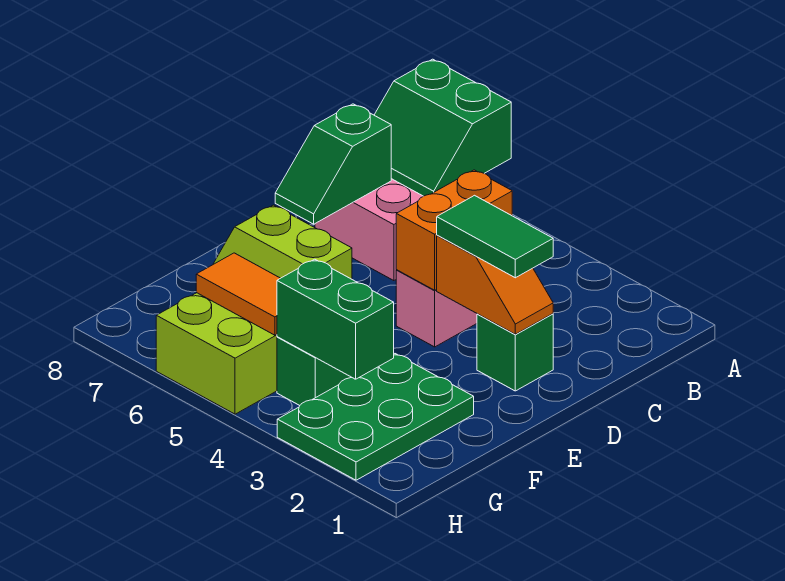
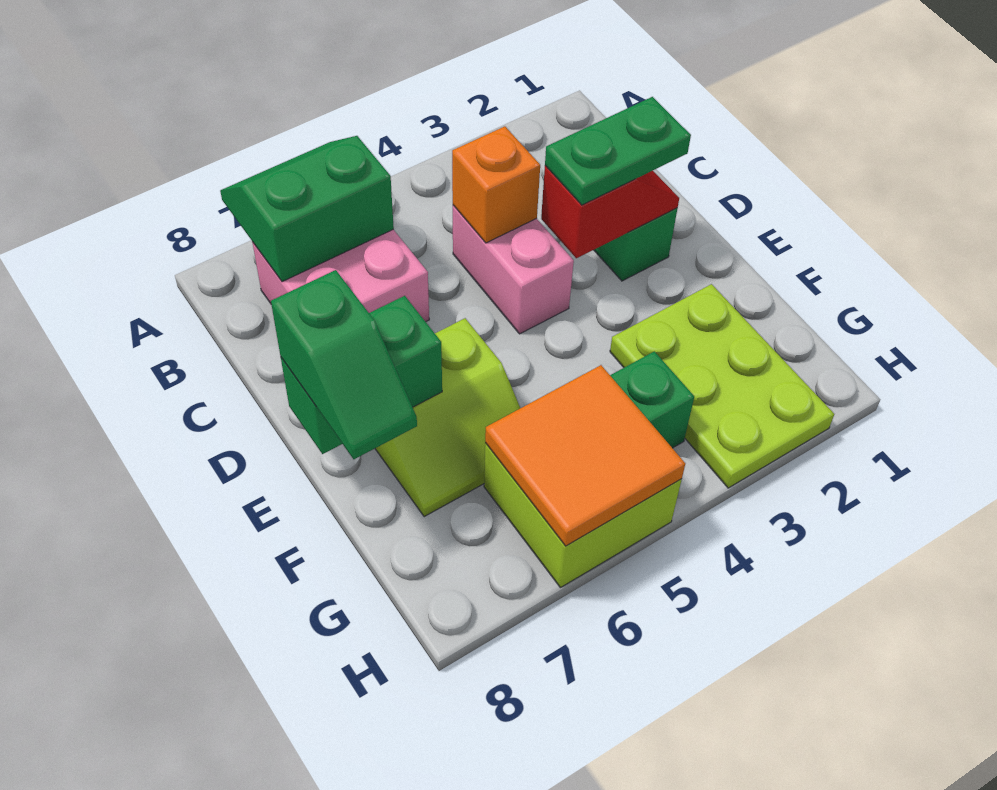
green 2x2 slope [374,59,511,196] -> green 2x2 slope turned to [220,136,394,282]
orange 1x2 brick [396,170,512,290] -> orange 1x1 brick [452,126,540,243]
green 1x2 slope [275,104,391,224] -> green 1x2 slope moved to [271,270,417,459]
orange 1x2 slope [437,235,553,334] -> red 1x2 slope [541,166,679,258]
green 1x2 tile [437,195,553,278] -> green 1x2 plate [545,97,691,205]
green 2x3 plate [277,354,474,480] -> lime 2x3 plate [610,284,834,488]
green 1x2 brick [277,259,394,379] -> green 1x2 brick moved to [281,296,442,454]
orange 1x2 tile [196,253,280,335] -> orange 2x2 tile [485,365,685,546]

